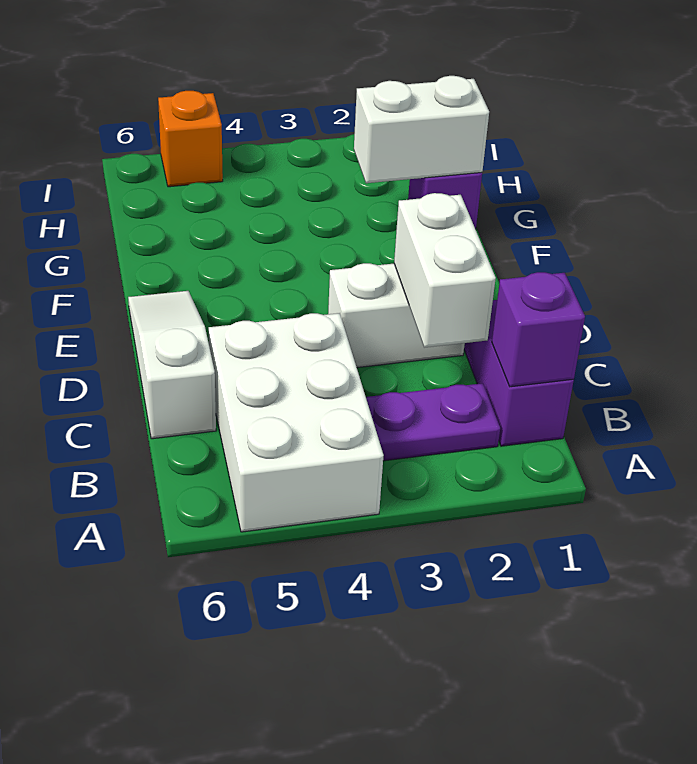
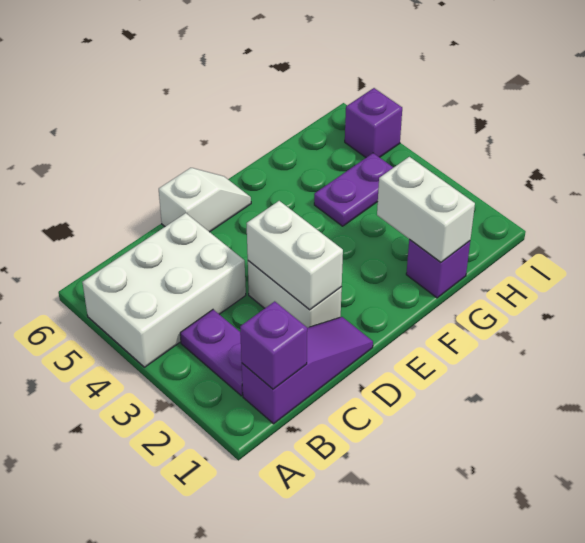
white 1x2 brick [394,193,496,348] -> white 1x2 brick turned to [247,201,343,310]
white 1x3 slope [128,291,216,439] -> white 1x2 slope [159,168,251,232]
none -> purple 1x2 plate [314,153,393,226]
orange 1x1 brick [158,91,223,187] -> purple 1x1 brick [345,88,402,157]

